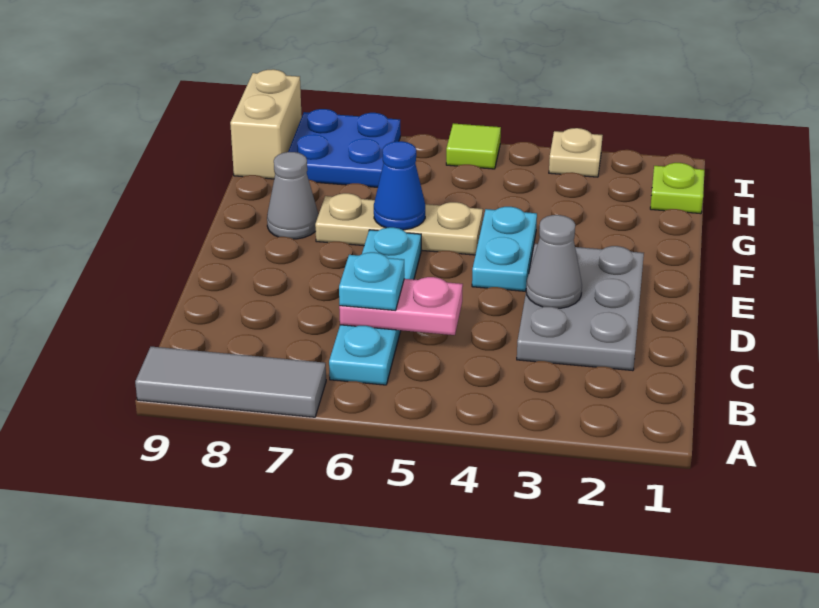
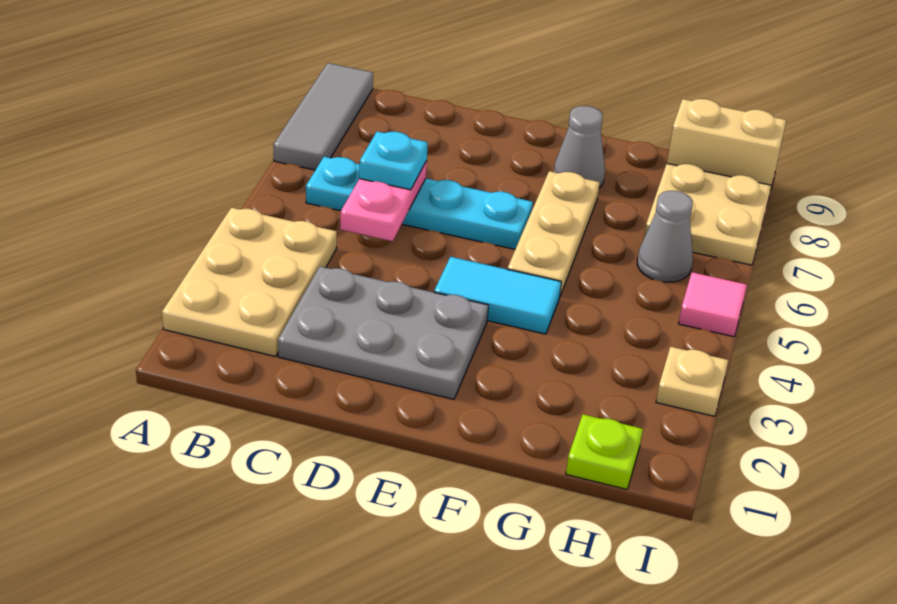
none -> tan 2x3 plate [162,208,337,356]
grey 1x1 cone [526,215,582,308] -> grey 1x1 cone moved to [637,191,693,282]
cyan 1x2 plate [472,207,537,291] -> cyan 1x2 tile [434,257,561,334]
blue 1x1 cone [374,141,425,230] -> none
blue 2x2 plate [288,109,401,187] -> tan 2x2 plate [644,164,771,265]
lime 1x1 tile [446,123,501,169] -> pink 1x1 tile [679,272,747,337]

